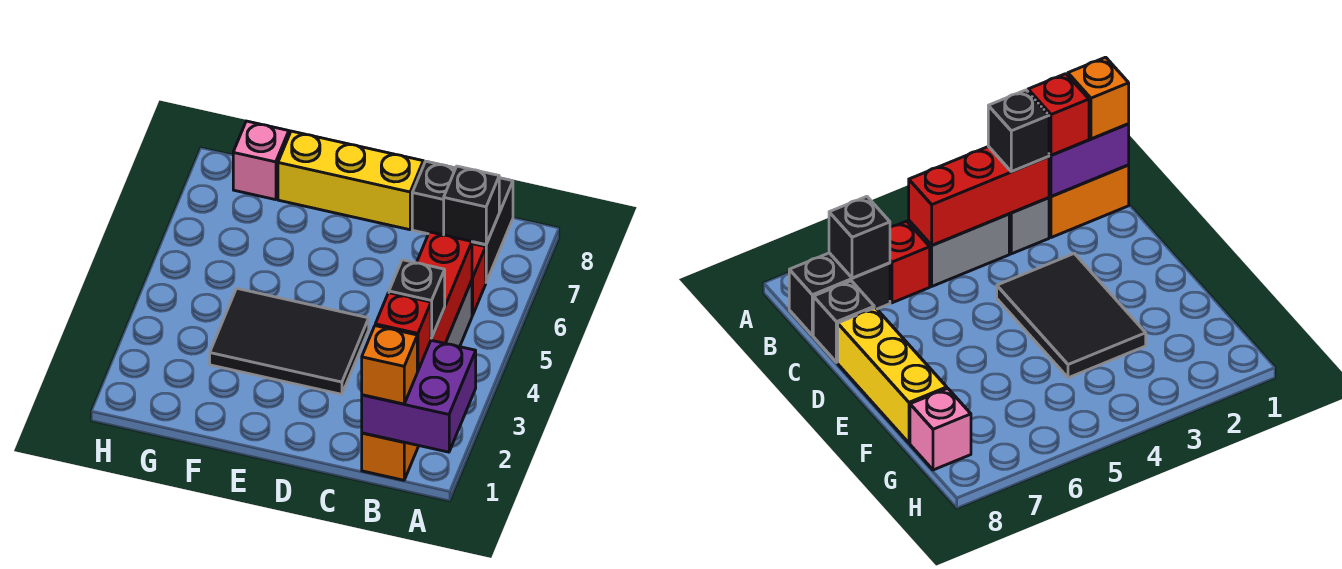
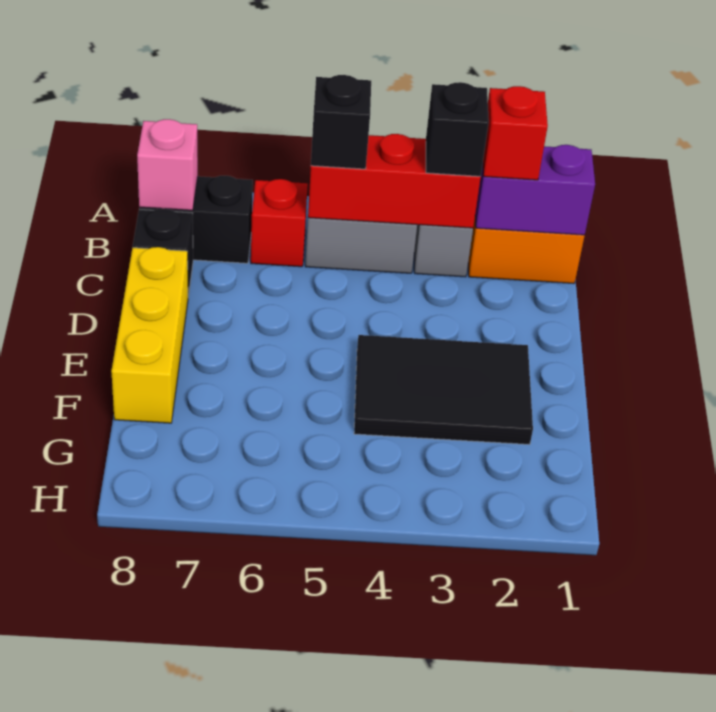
purple 2x2 brick [362,340,476,452] -> purple 1x2 brick [475,145,595,235]
orange 1x1 brick [362,326,417,404] -> none
black 1x1 brick [444,166,499,245] -> black 1x1 brick moved to [311,75,371,169]
black 2x3 tile [210,288,369,394] -> black 2x3 tile turned to [354,335,533,445]
pink 1x1 brick [233,121,289,200] -> pink 1x1 brick moved to [137,119,198,210]

